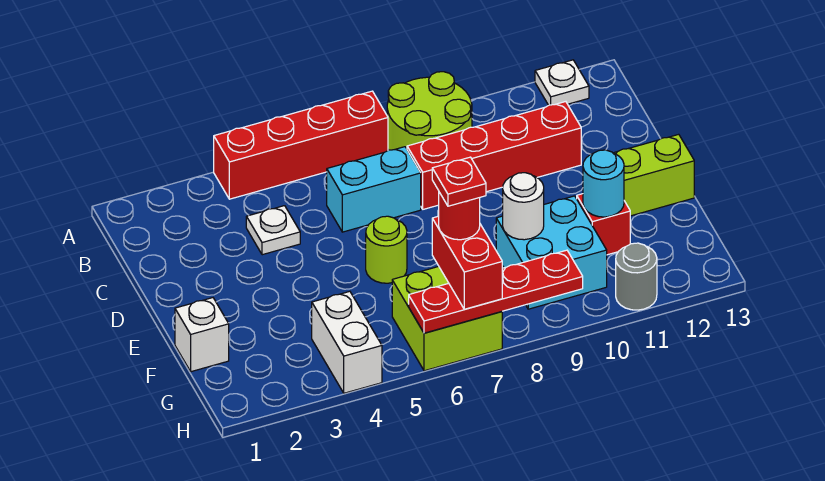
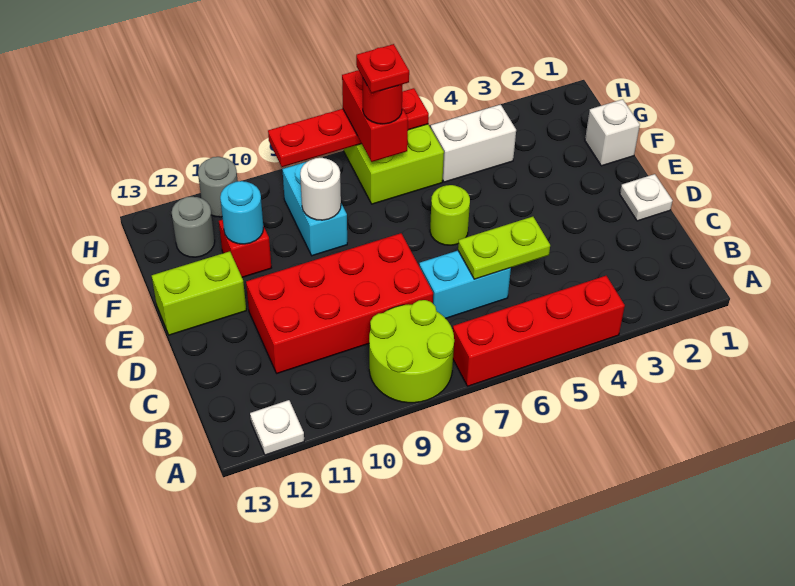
white 1x1 plate [246,206,300,255] -> white 1x1 plate moved to [620,174,673,221]
none -> lime 1x2 plate [458,217,550,279]
red 1x4 brick [407,102,581,209] -> red 2x4 brick [246,233,433,373]
cyan 2x2 brick [496,196,607,309] -> cyan 1x2 brick [282,162,347,256]
white 1x2 brick [312,291,382,393] -> white 1x2 brick turned to [431,104,516,182]
none -> grey 1x1 round brick [171,197,215,257]

